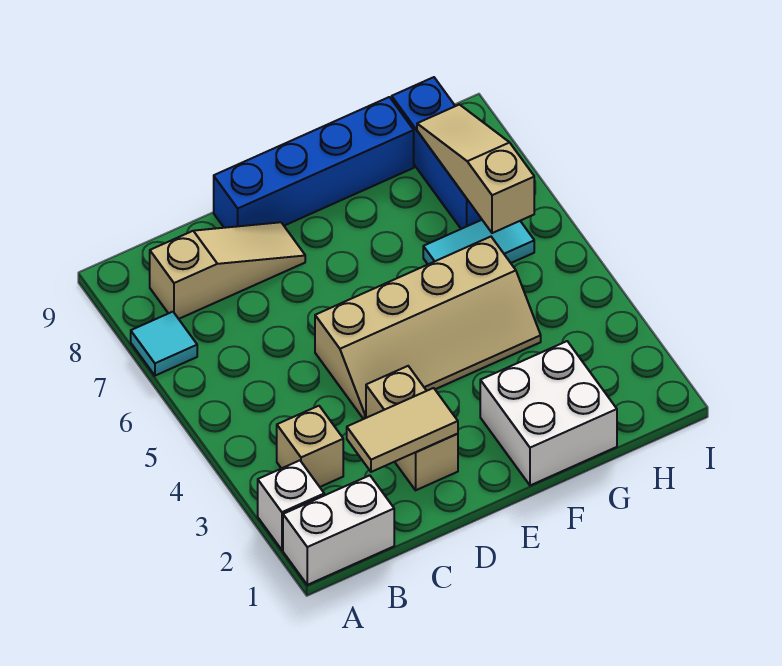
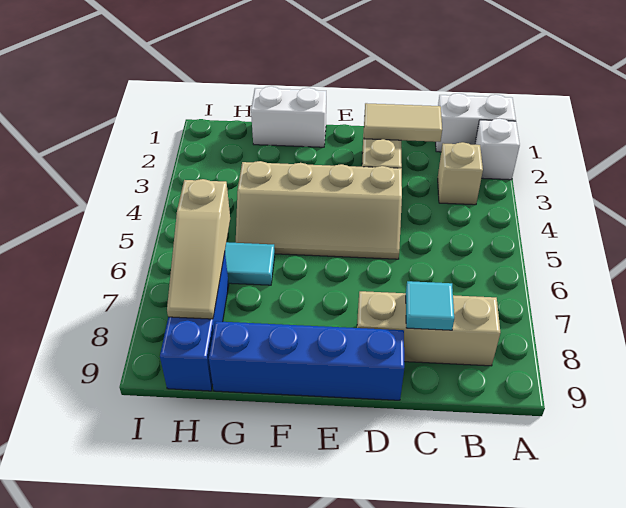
cyan 1x1 tile [131,312,197,376] -> cyan 1x1 tile moved to [406,281,454,330]
tan 1x3 slope [150,222,305,319] -> tan 1x3 brick [357,291,500,366]
tan 2x4 slope [315,237,541,419] -> tan 2x4 slope turned to [236,161,402,259]
white 2x2 brick [480,341,617,485] -> white 1x2 brick [251,86,326,147]

